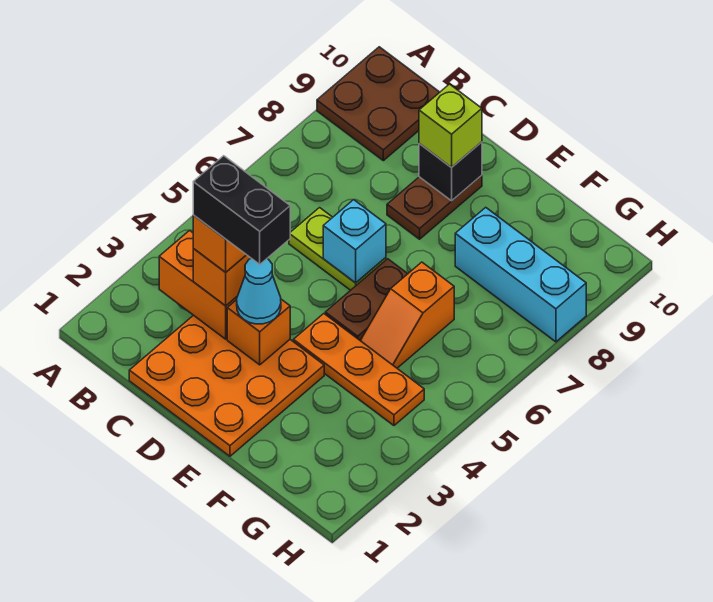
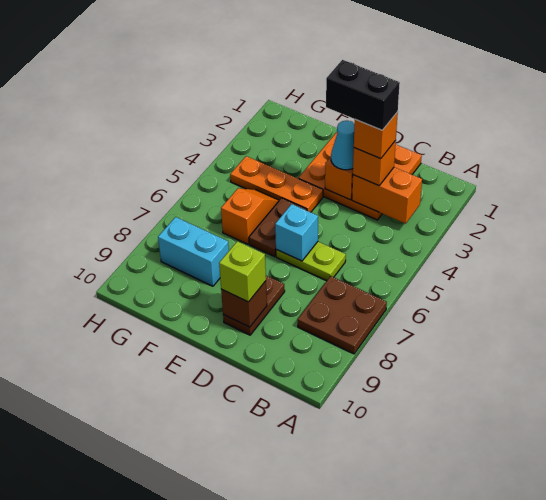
brown 2x2 plate [317,47,440,161] -> brown 2x2 plate moved to [298,276,387,354]
black 1x1 brick [419,142,482,201] -> brown 1x1 brick [221,281,267,327]
cyan 1x3 brick [455,207,586,342] -> cyan 1x2 brick [158,217,229,286]

